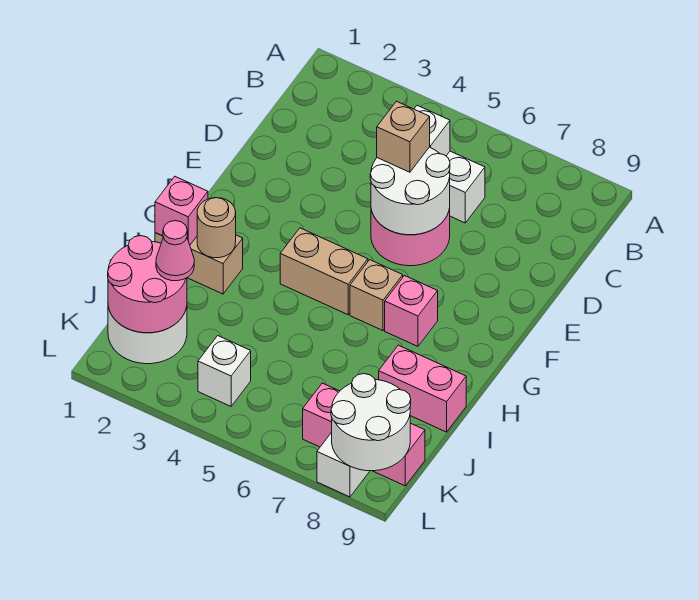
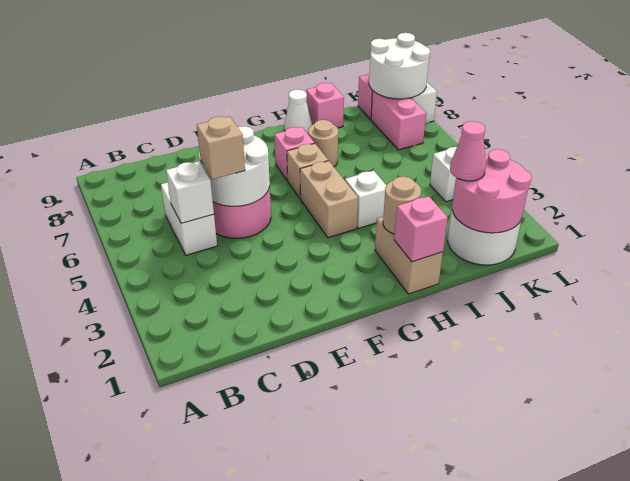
none -> white 1x1 brick [345,171,386,228]
none -> tan 1x1 round brick [308,120,338,167]
none -> white 1x1 cone [284,89,312,134]
pink 1x2 brick [379,345,466,432] -> pink 1x1 brick [306,83,344,128]

